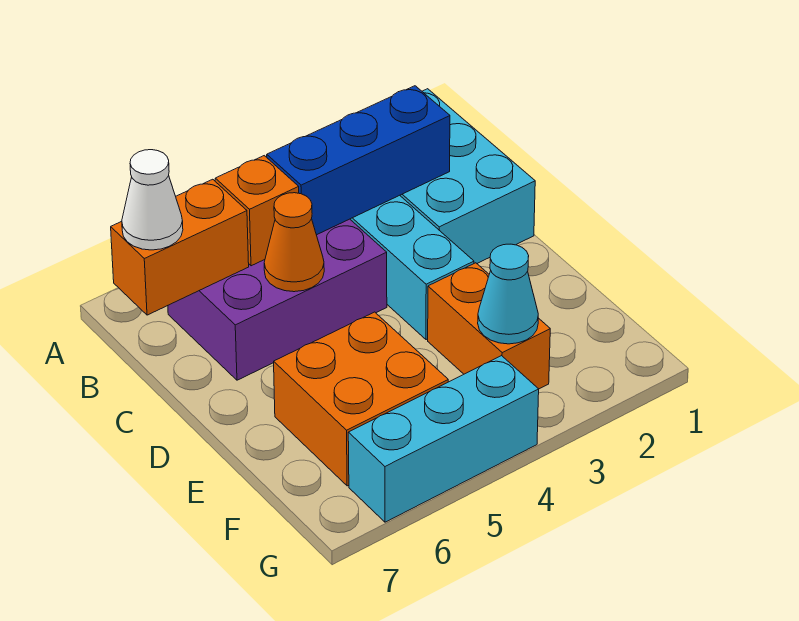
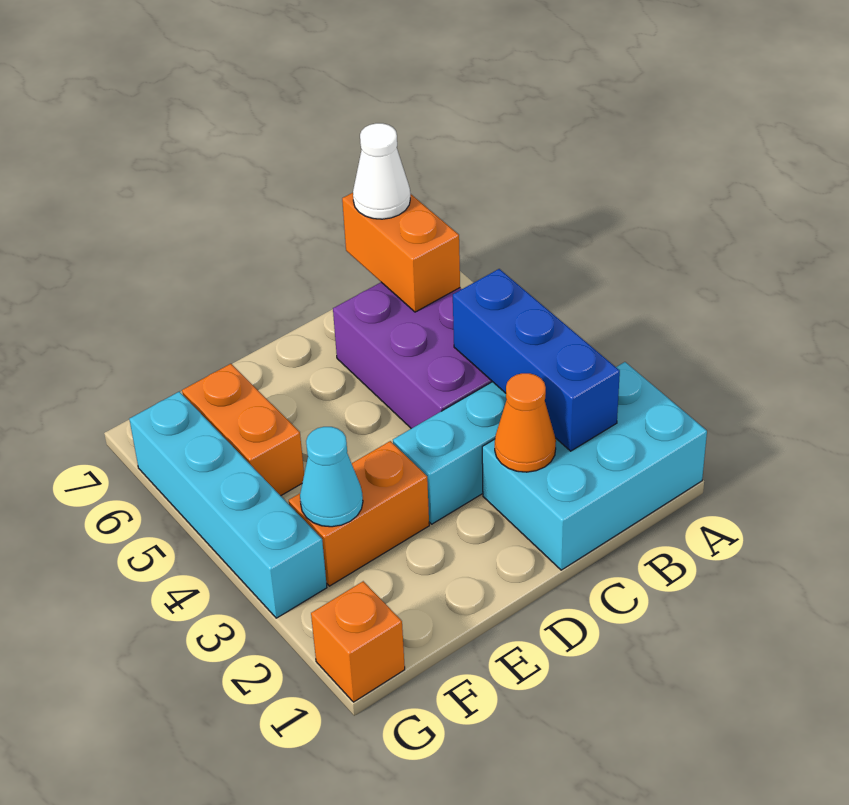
orange 1x1 brick [215,156,299,266] -> orange 1x1 brick moved to [311,581,405,702]
orange 1x1 cone [264,193,324,292] -> orange 1x1 cone moved to [495,373,556,472]
orange 2x2 brick [274,312,448,486] -> orange 1x2 brick [182,364,304,496]
cyan 1x3 brick [348,356,539,522] -> cyan 1x4 brick [129,392,327,618]

